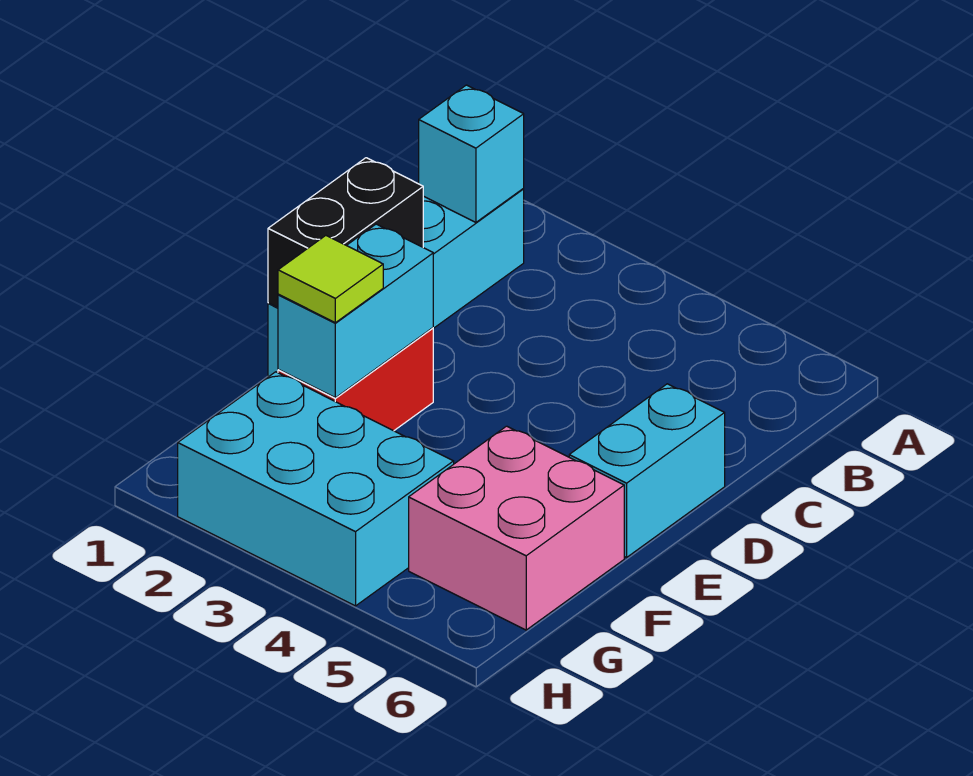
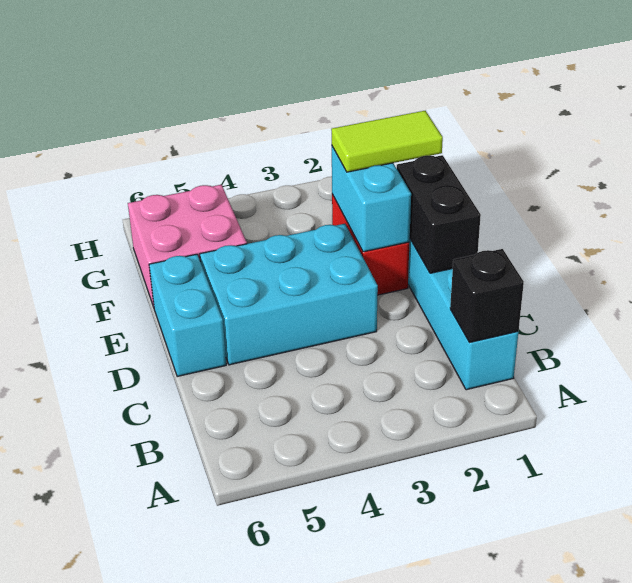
cyan 1x1 brick [419,85,524,222] -> black 1x1 brick [450,249,524,343]
lime 1x1 tile [278,236,383,323] -> lime 1x2 tile [331,111,443,172]
cyan 2x3 brick [178,372,454,606] -> cyan 2x3 brick moved to [200,224,378,365]

